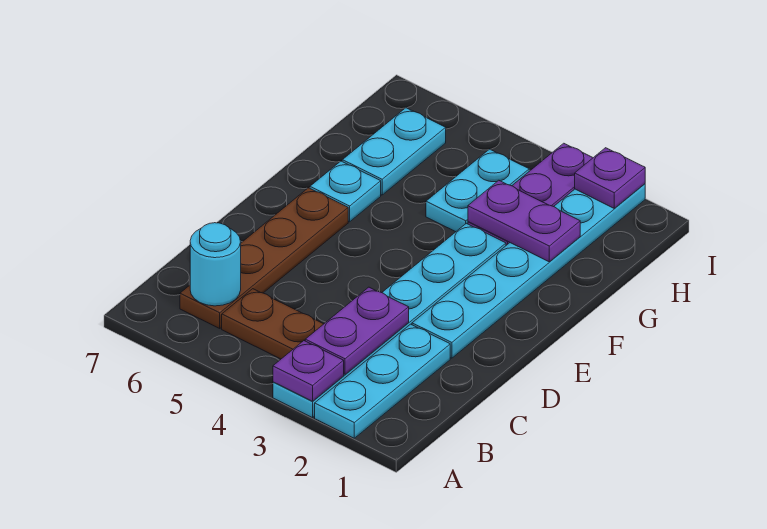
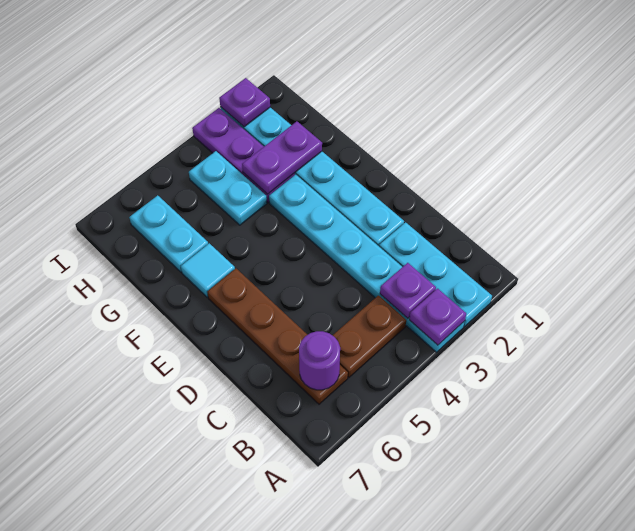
purple 1x2 plate [305,287,409,374] -> purple 1x1 plate [380,263,436,318]
cyan 1x1 round brick [190,223,241,306] -> purple 1x1 round brick [299,331,340,390]
cyan 1x1 plate [310,161,381,222] -> cyan 1x1 tile [181,243,235,297]

